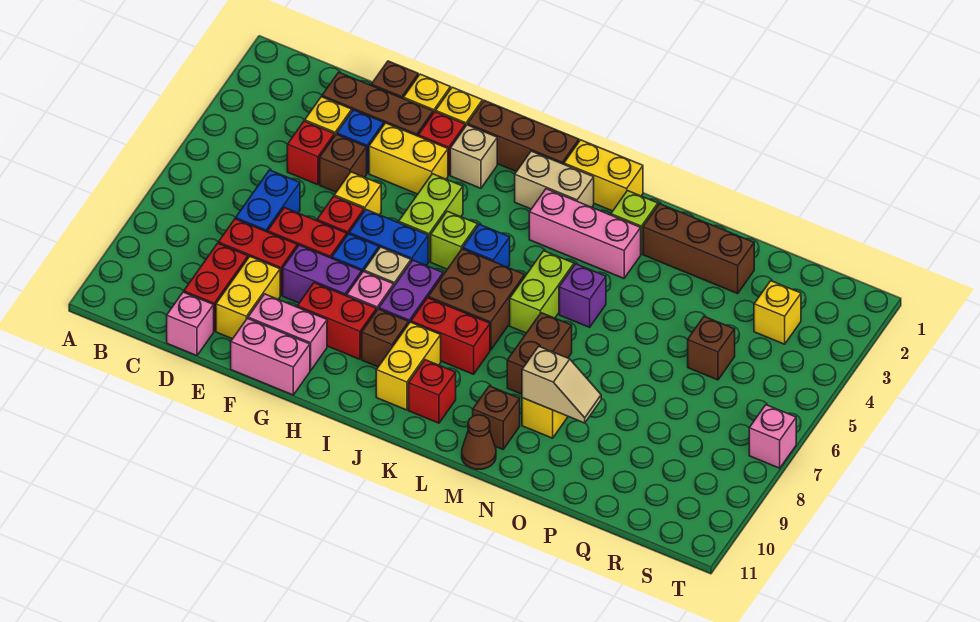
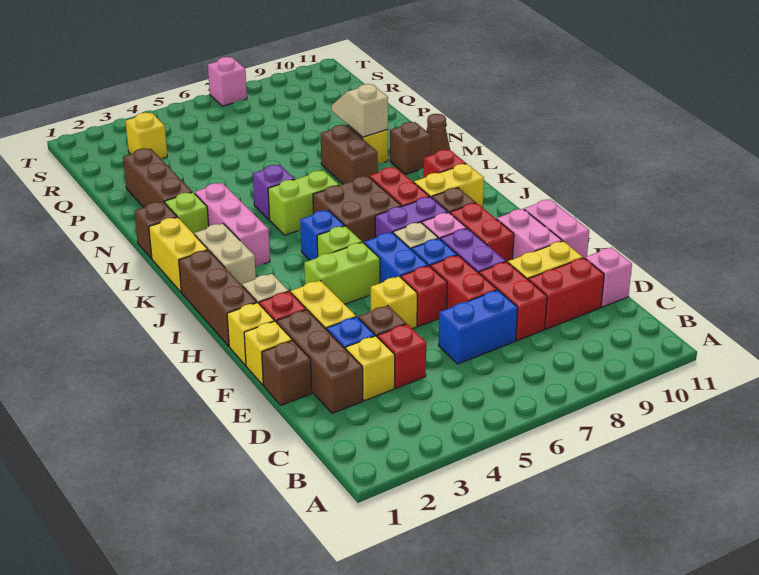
brown 1x2 brick [507,313,572,394] -> brown 1x2 brick turned to [321,125,378,184]
brown 1x1 brick [688,317,735,380] -> brown 1x1 brick moved to [134,202,177,259]

